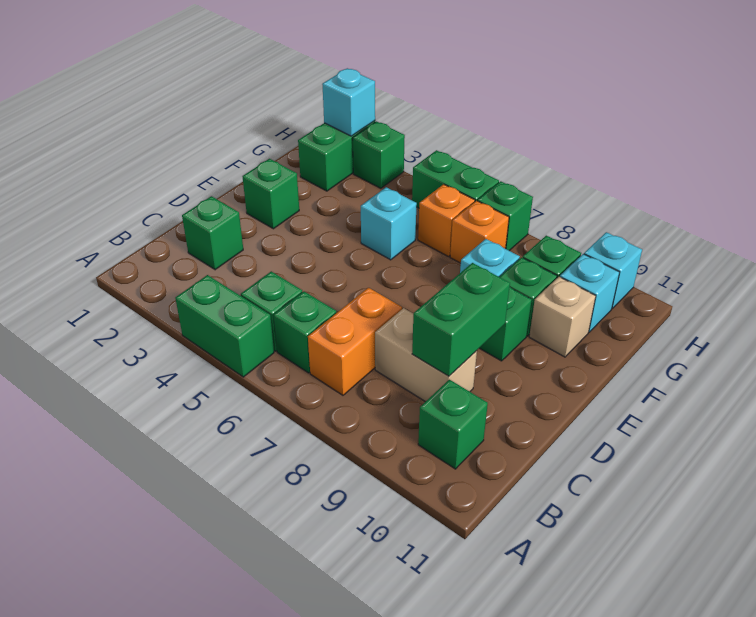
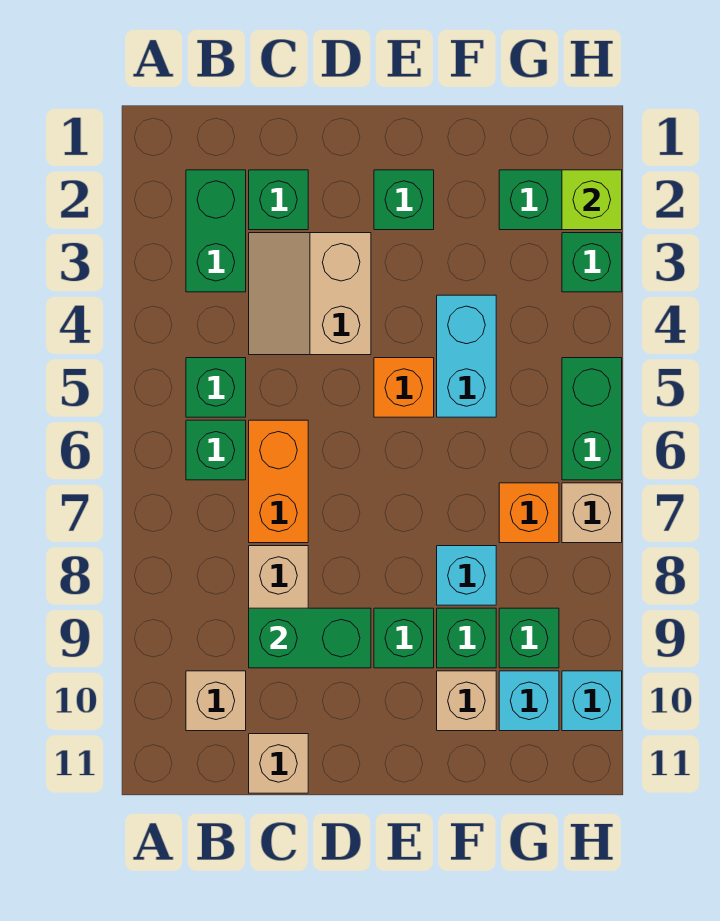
green 1x2 brick [175,275,274,377] -> green 1x2 brick moved to [186,170,246,292]
orange 1x2 brick [308,288,402,395] -> orange 1x2 brick turned to [249,420,308,543]
green 1x1 brick [418,380,488,469] -> tan 1x1 brick [186,671,246,731]
none -> tan 2x2 slope [249,233,371,355]
none -> tan 1x1 brick [249,734,308,793]
cyan 1x1 brick [361,187,417,260] -> cyan 1x2 brick [437,295,496,417]
orange 1x1 brick [418,184,475,257] -> orange 1x1 brick moved to [374,358,434,417]
cyan 1x1 brick [322,68,375,136] -> lime 1x1 brick [562,170,622,230]
green 1x1 brick [478,181,533,251] -> tan 1x1 brick [562,483,622,543]

